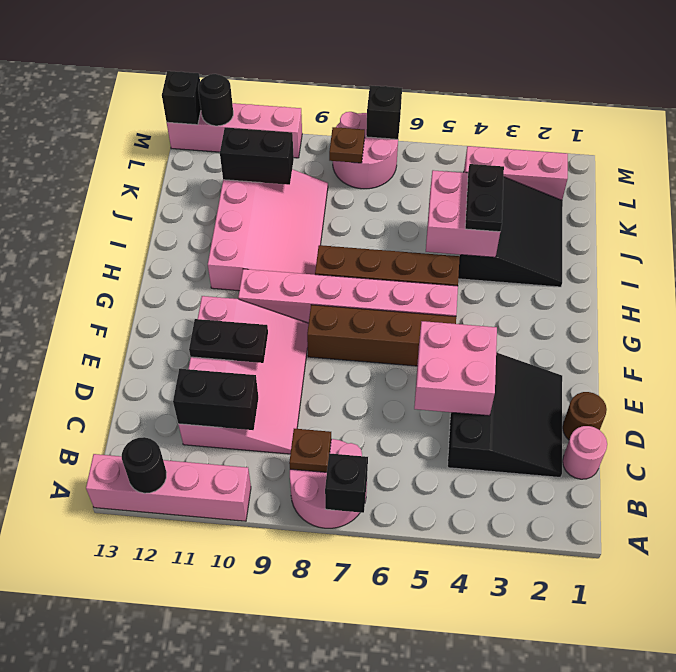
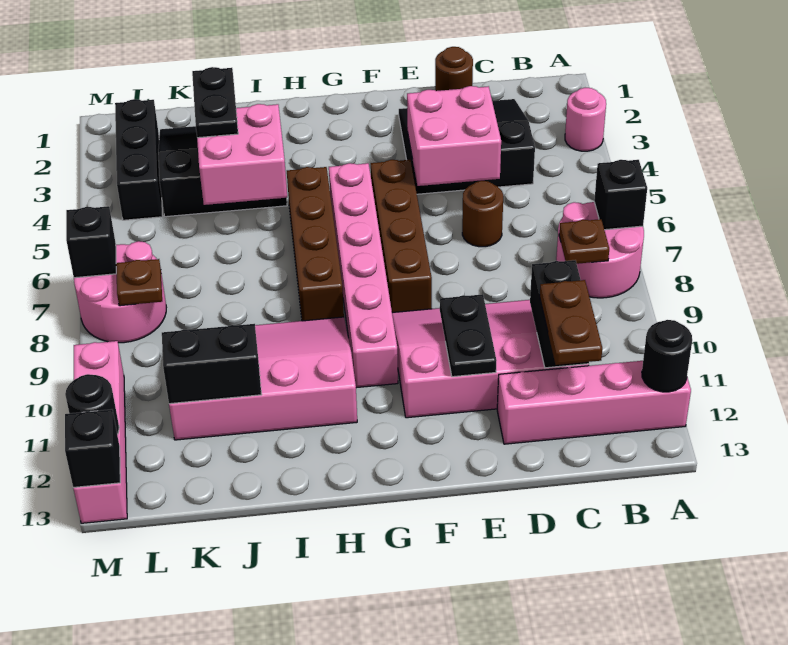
pink 1x4 brick [86,454,251,521] -> pink 1x4 brick turned to [497,361,691,444]
pink 1x1 round brick [563,426,607,479] -> pink 1x1 round brick moved to [565,88,606,151]
none -> brown 1x2 plate [540,280,602,365]
none -> brown 1x1 round brick [462,181,503,247]
black 1x2 plate [465,164,504,232] -> black 1x2 plate turned to [192,67,238,138]
black 1x2 brick [220,128,294,185] -> black 1x2 brick turned to [162,324,261,404]
pink 1x3 brick [464,146,568,200] -> black 1x3 brick [115,99,163,220]

